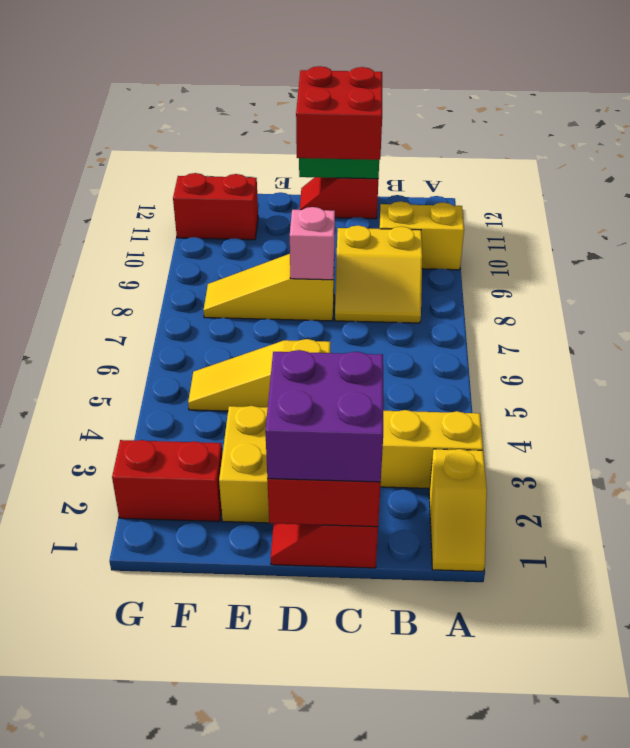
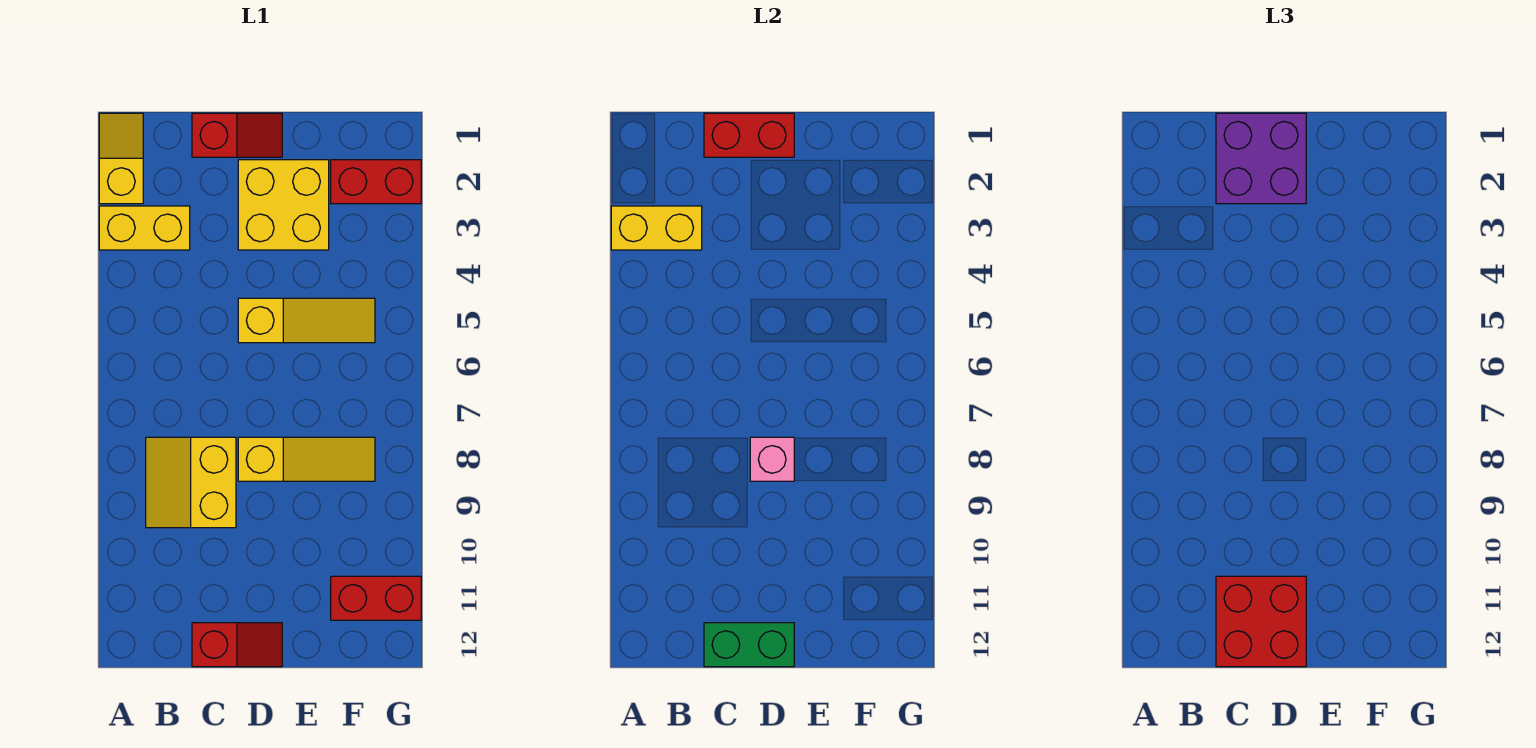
yellow 1x2 brick [379,201,464,270] -> yellow 1x2 brick moved to [611,206,702,250]
yellow 2x2 slope [335,225,422,323] -> yellow 2x2 slope turned to [146,437,236,528]

